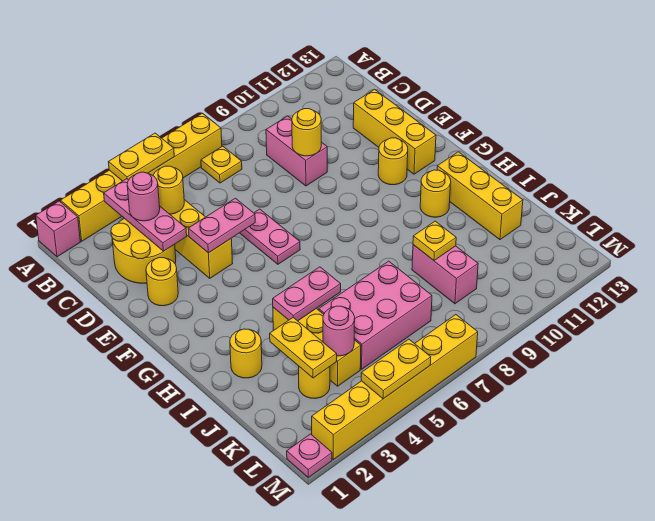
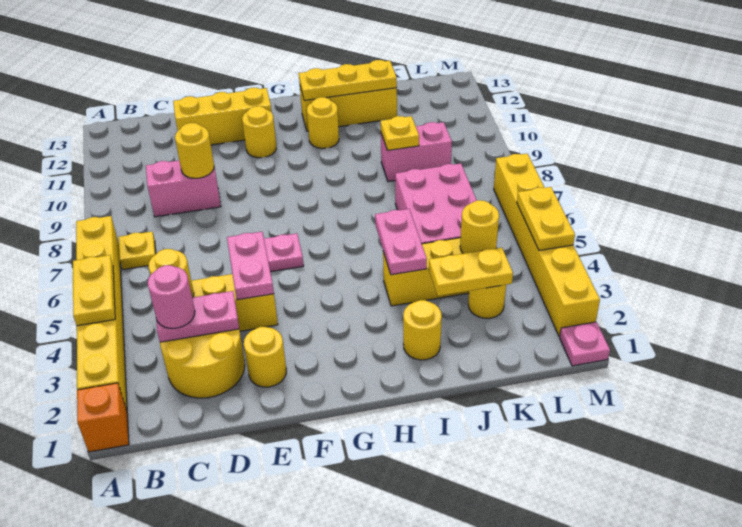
pink 1x1 brick [36,201,80,257] -> orange 1x1 brick [77,383,129,452]
pink 1x3 plate [104,179,187,251] -> pink 1x2 plate [156,291,239,342]
none -> yellow 1x3 plate [299,60,397,101]
pink 1x1 round brick [323,306,355,356] -> yellow 1x1 round brick [460,200,499,254]

